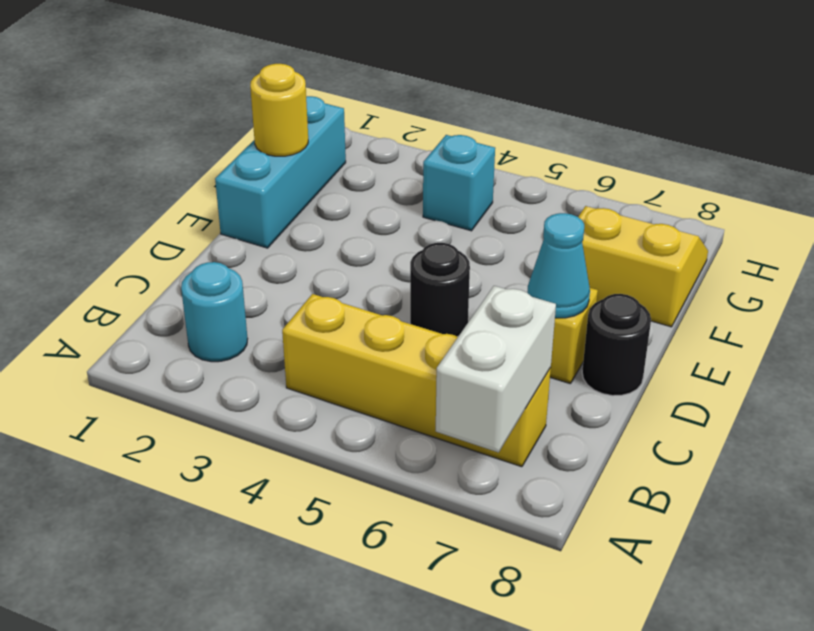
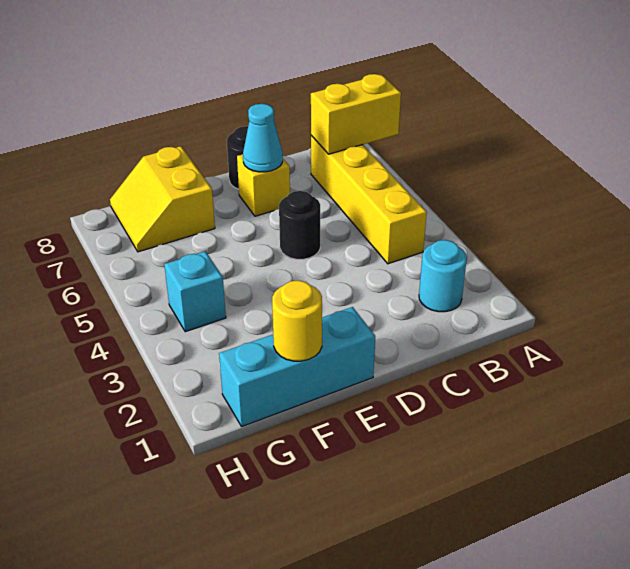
white 1x2 brick [436,286,556,452] -> yellow 1x2 brick [311,74,401,154]

